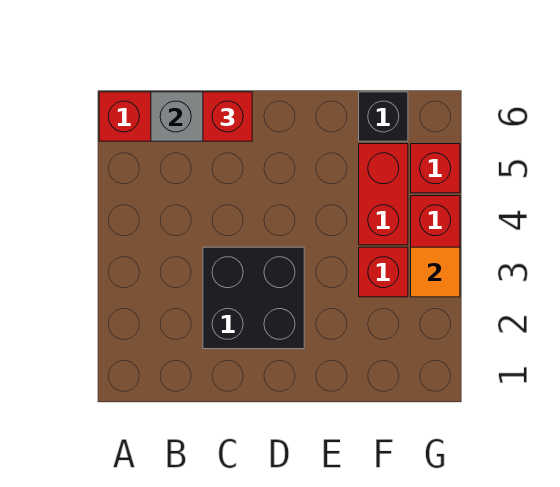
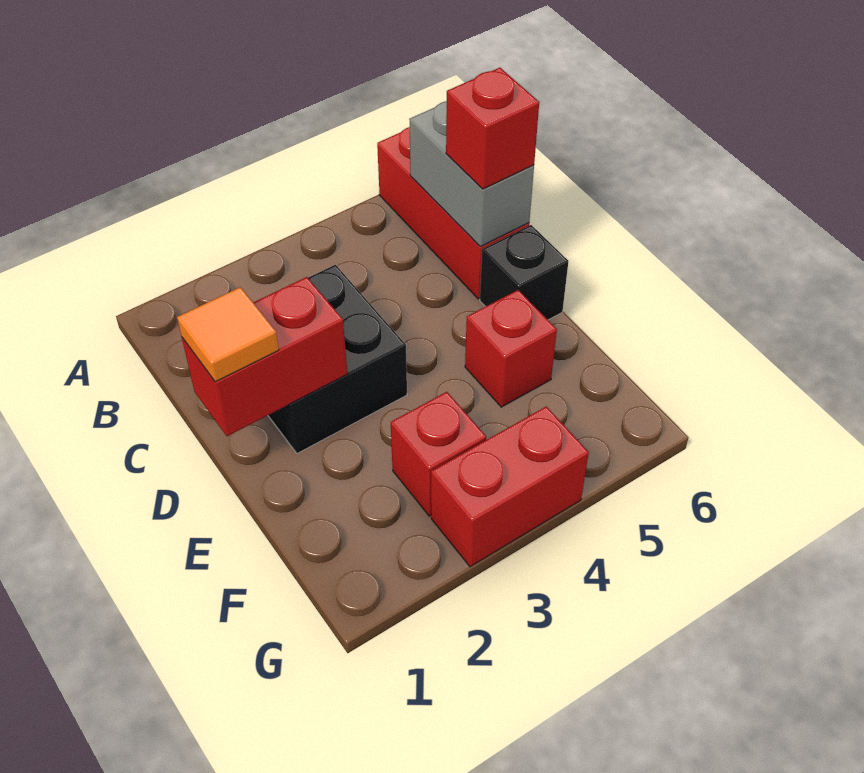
red 1x2 brick [359,144,408,245] -> red 1x2 brick moved to [182,277,347,436]
black 1x1 brick [359,92,408,141] -> black 1x1 brick moved to [480,225,569,320]
orange 1x1 tile [411,247,460,297] -> orange 1x1 tile moved to [177,287,279,382]
red 1x1 brick [411,144,460,193] -> red 1x1 brick moved to [465,290,557,407]

